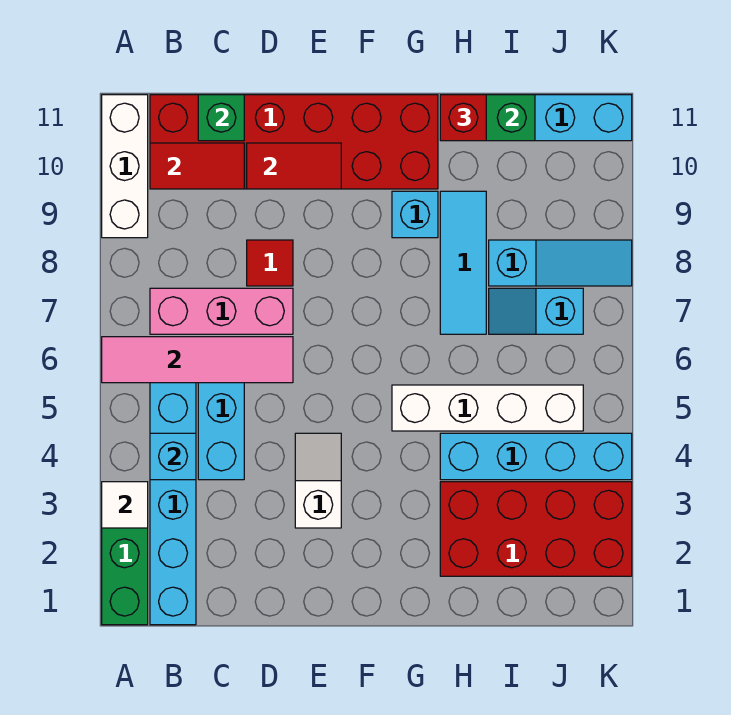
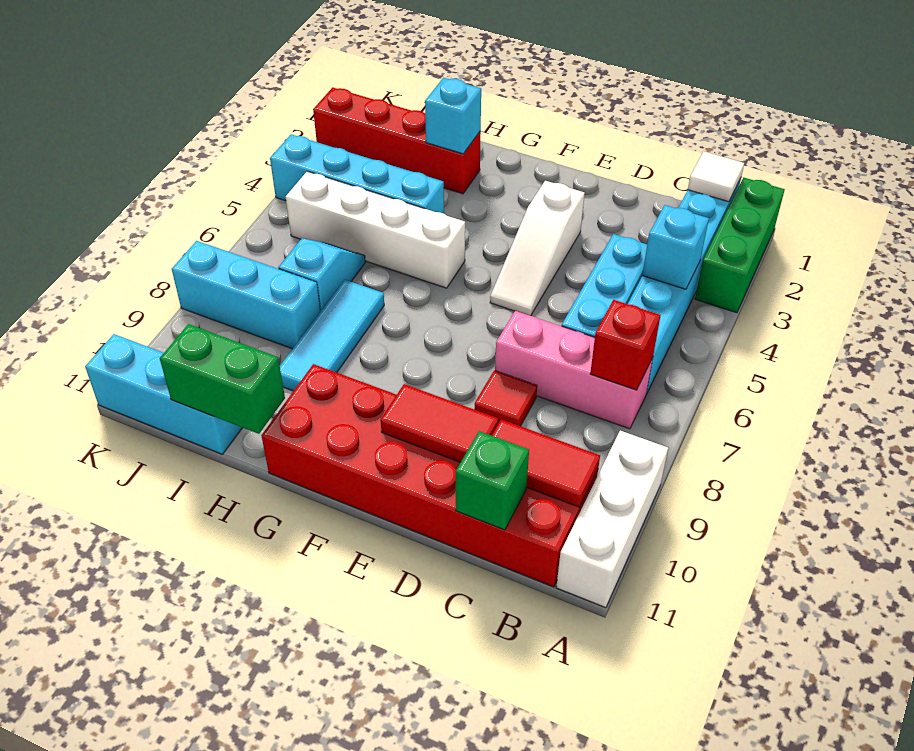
white 1x1 tile [102,482,148,528] -> white 1x1 tile moved to [688,152,744,202]
pink 1x4 tile [102,337,293,383] -> none
white 1x2 slope [295,433,341,528] -> white 1x3 slope [490,181,585,316]
cyan 1x1 brick [392,191,438,238] -> cyan 1x1 brick moved to [425,78,481,154]
red 2x4 brick [440,482,632,576] -> red 1x4 brick [313,87,481,194]
red 1x1 brick [440,95,486,141] -> red 1x1 brick moved to [590,300,661,390]
cyan 1x2 slope [489,288,583,334] -> cyan 1x2 slope turned to [278,238,365,312]
cyan 1x3 slope [489,240,632,286] -> cyan 1x3 brick [172,241,320,349]

